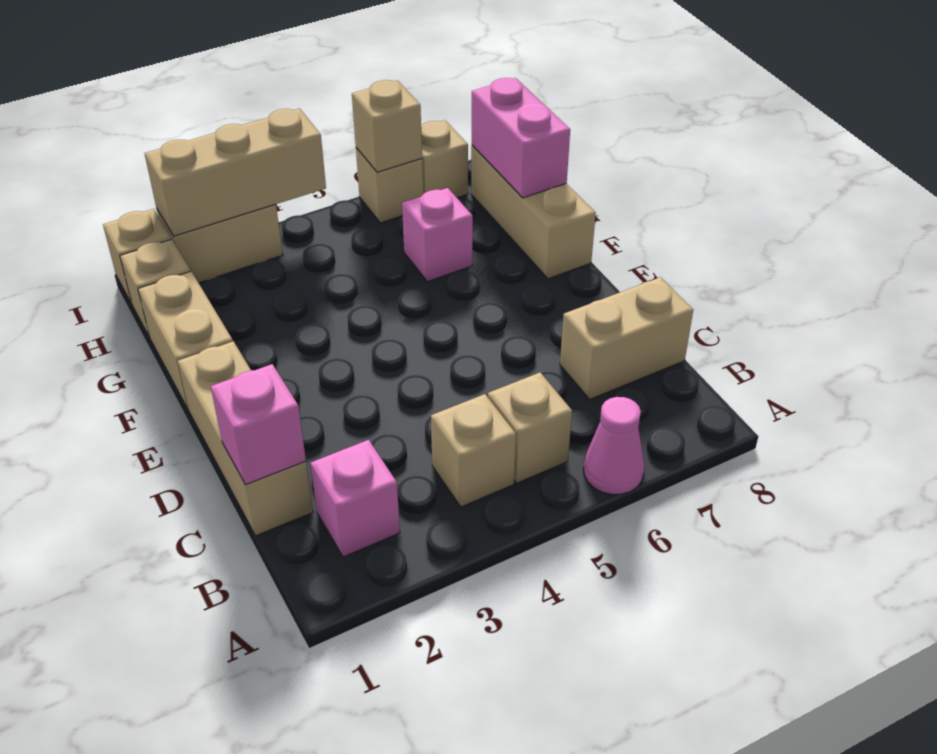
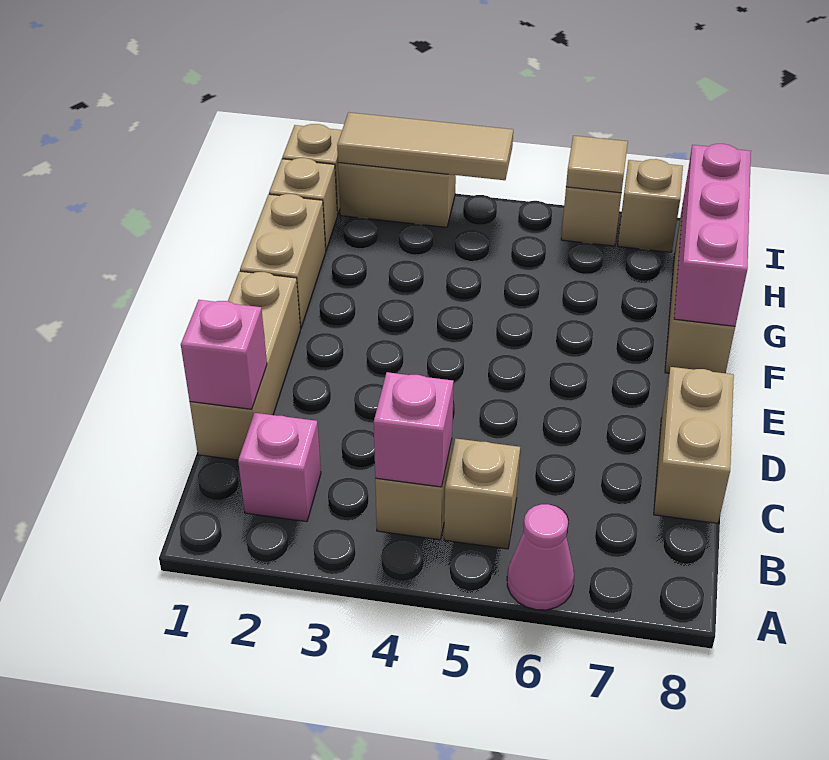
tan 1x2 brick [560,277,693,399] -> tan 1x2 brick turned to [654,367,734,523]
pink 1x1 brick [402,188,473,282] -> pink 1x1 brick moved to [374,372,454,487]
pink 1x2 brick [472,78,570,198] -> pink 1x3 brick [674,144,751,326]
tan 1x3 brick [144,109,326,236] -> tan 1x3 tile [337,112,513,180]
tan 1x1 brick [352,80,422,172] -> tan 1x1 tile [566,136,628,193]

